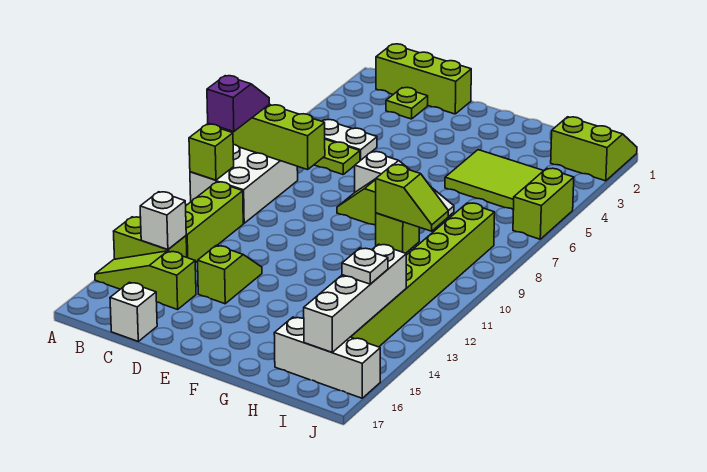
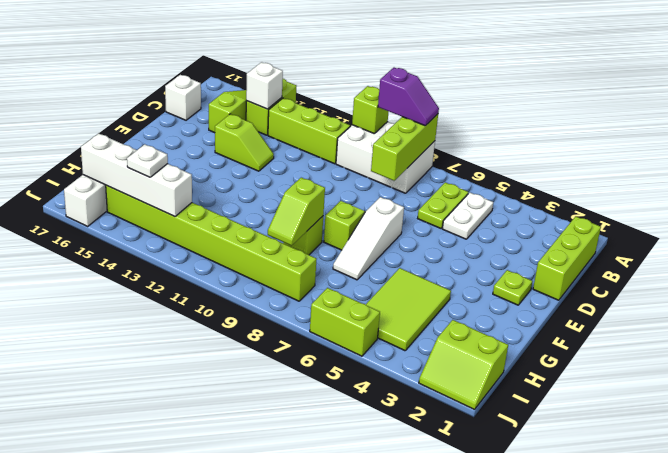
lime 1x1 plate [386,88,428,119] -> lime 1x1 plate moved to [493,270,533,305]
lime 2x2 slope [551,117,637,181] -> lime 2x2 slope turned to [419,320,508,410]

